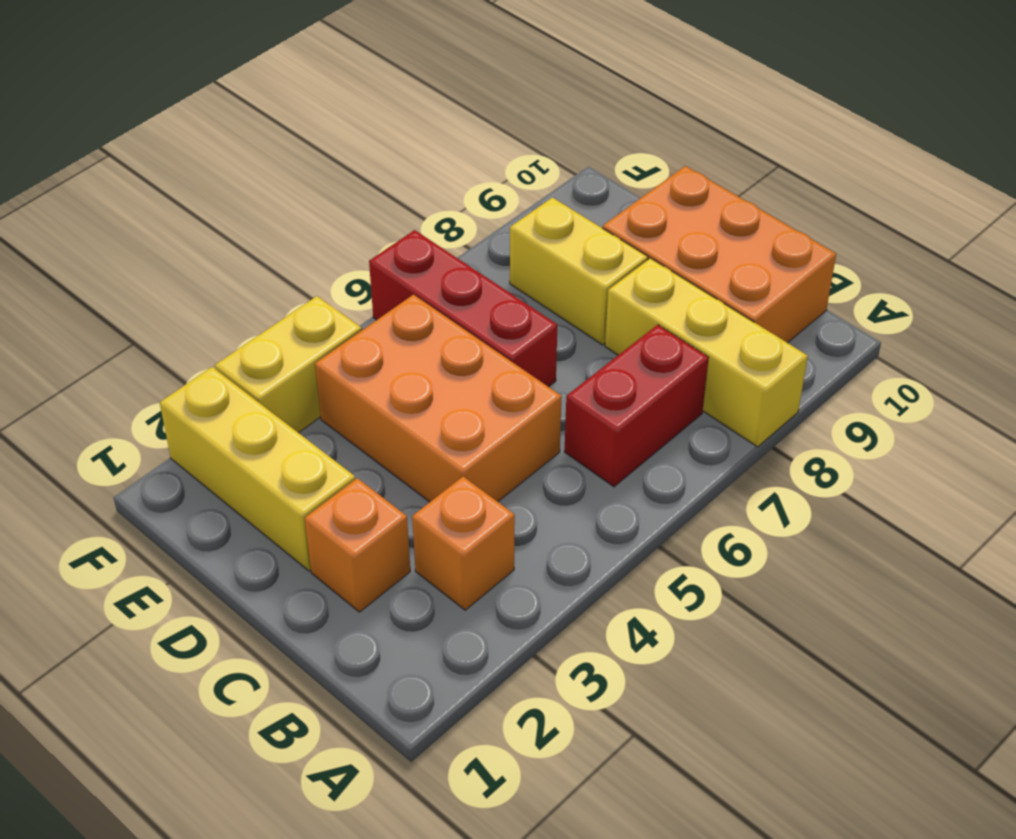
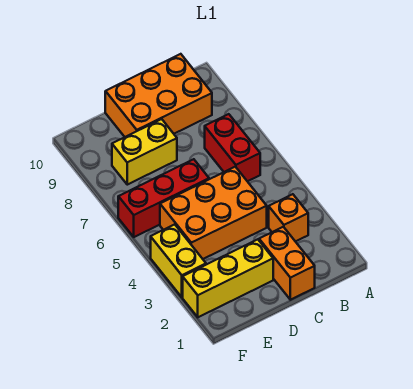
yellow 1x3 brick [605,258,808,447] -> none
orange 1x1 brick [305,478,410,612] -> orange 1x2 brick [259,227,315,300]

